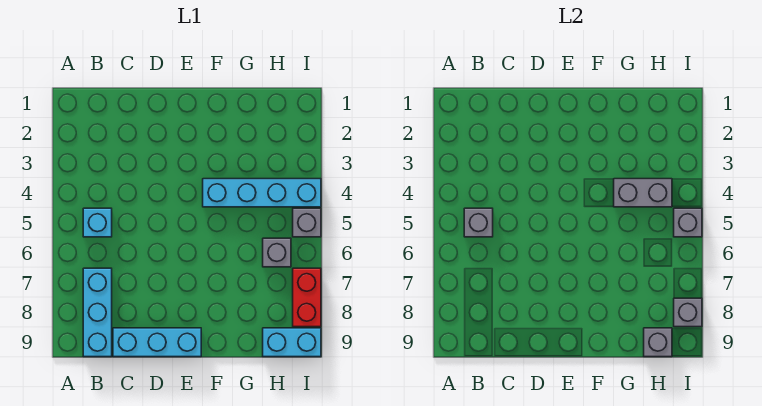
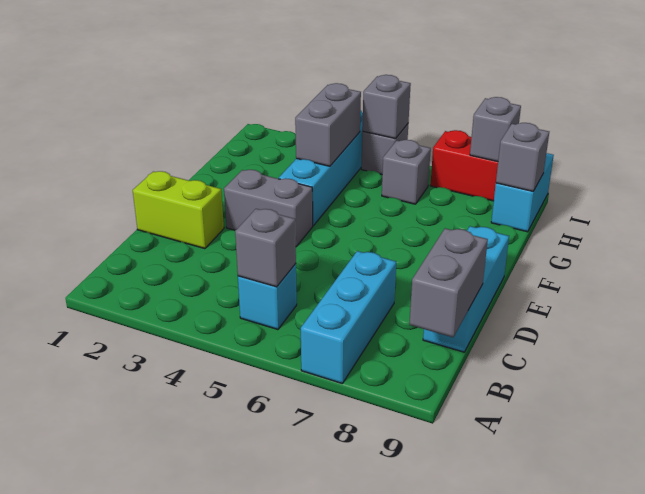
cyan 1x3 brick [83,268,112,357] -> cyan 1x3 brick turned to [301,251,396,383]
none -> grey 1x2 brick [409,228,488,337]
none -> lime 1x2 brick [133,171,224,249]
none -> grey 1x2 brick [224,170,313,247]

